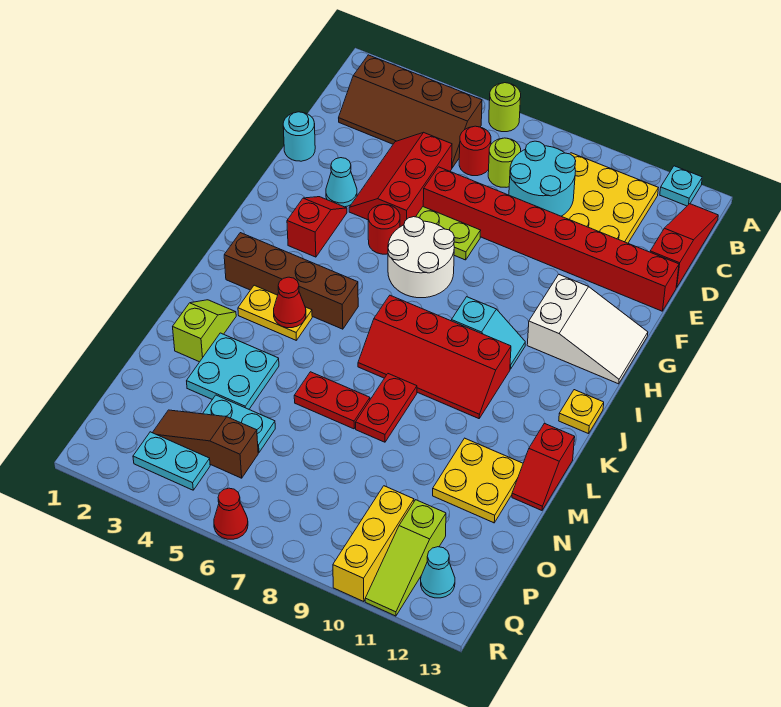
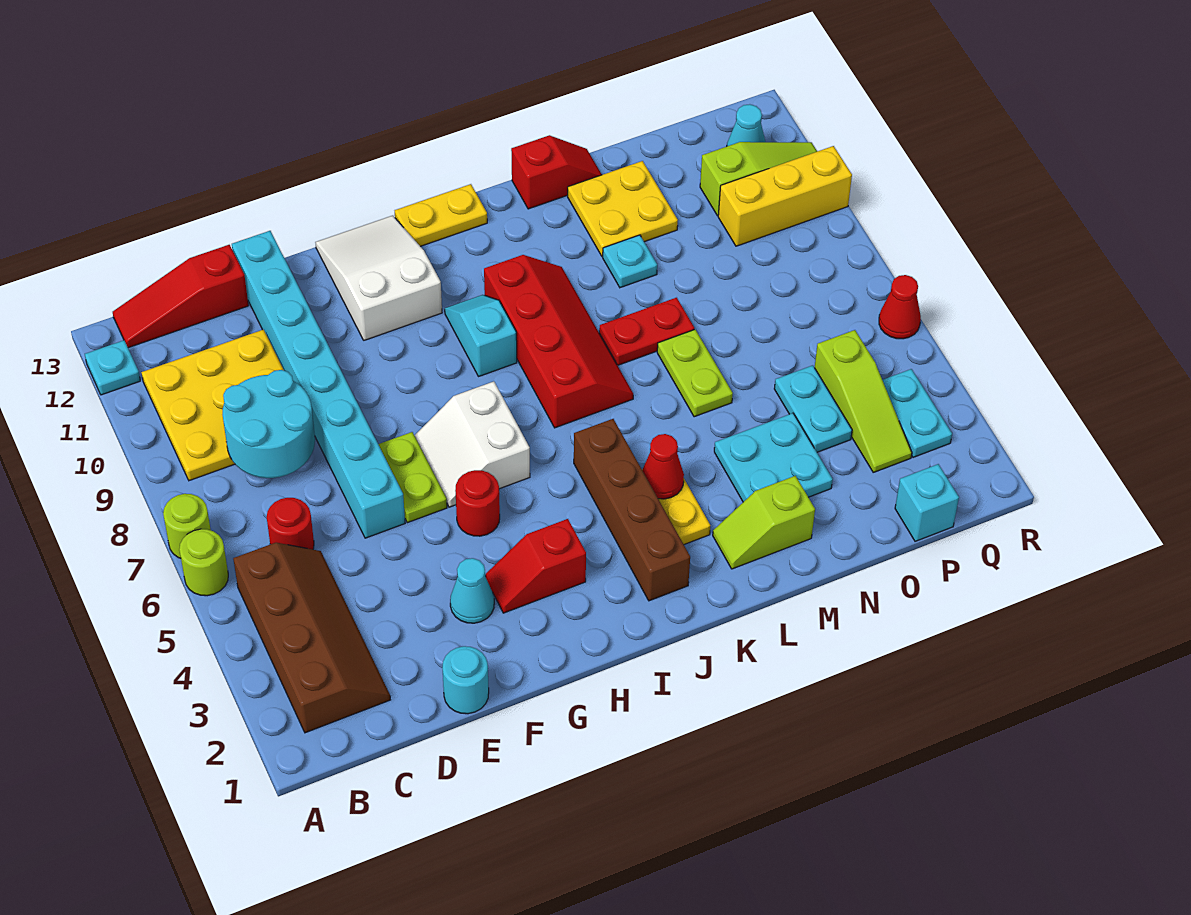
lime 1x1 round brick [488,138,521,187] -> lime 1x1 round brick moved to [163,494,211,558]
red 2x3 slope [349,132,452,227] -> none
red 1x8 brick [423,167,679,311] -> cyan 1x8 brick [232,231,405,538]
white 2x2 round brick [388,217,454,298] -> white 2x2 slope [415,381,530,507]
yellow 1x1 plate [559,390,604,434] -> yellow 1x2 plate [395,184,487,246]
red 1x2 plate [294,372,370,429] -> lime 1x2 plate [657,330,733,417]
none -> cyan 1x1 plate [603,235,657,288]
none -> cyan 1x1 brick [895,464,959,541]
brown 1x3 slope [152,410,258,478] -> lime 1x3 slope [815,330,912,472]

